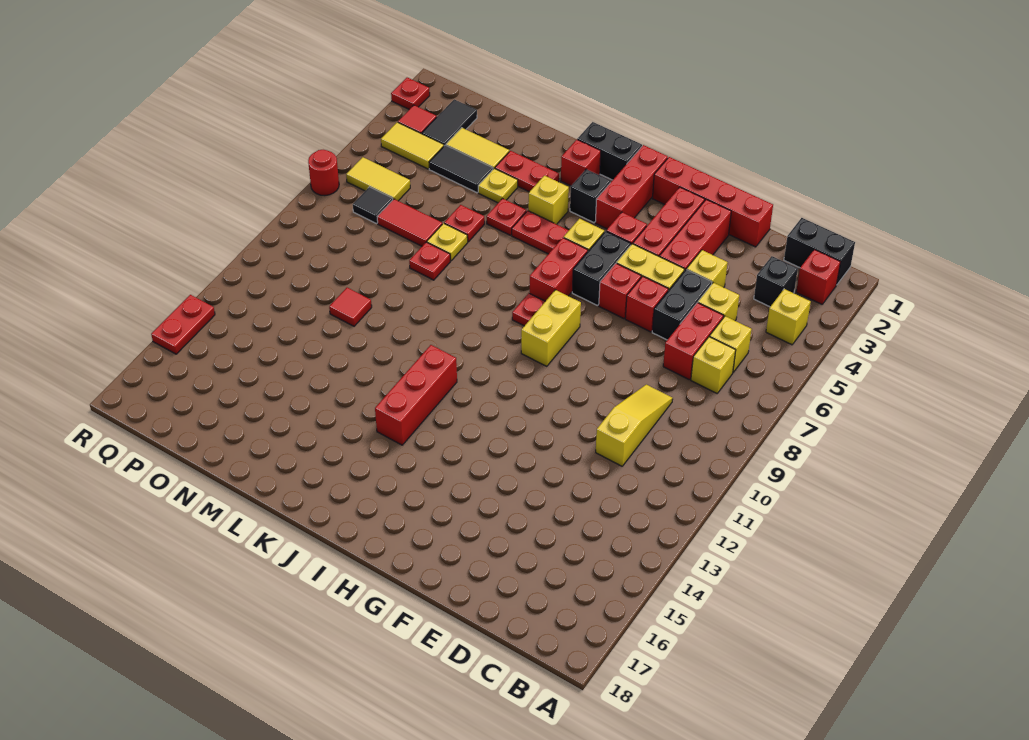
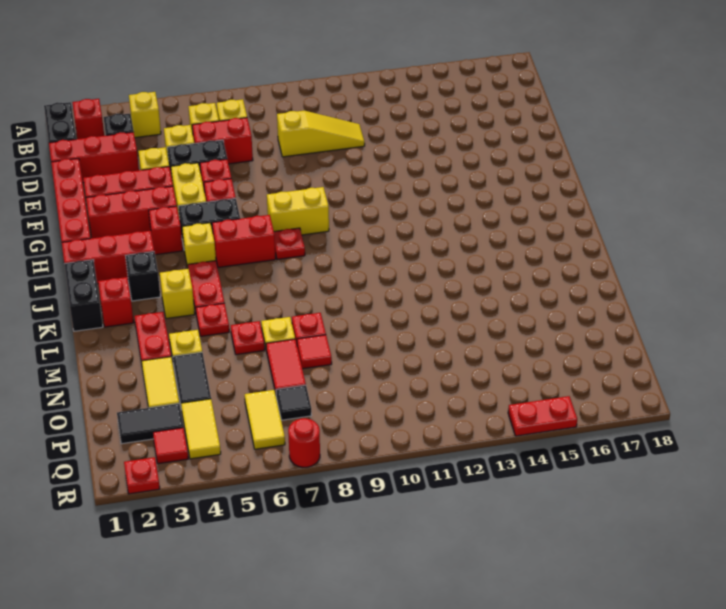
yellow 1x3 slope [596,384,673,466] -> yellow 1x3 slope turned to [277,111,365,157]
red 1x3 brick [375,345,457,445] -> red 1x3 brick moved to [49,132,139,183]
red 1x1 tile [329,288,372,326] -> red 1x1 tile moved to [297,335,332,369]

